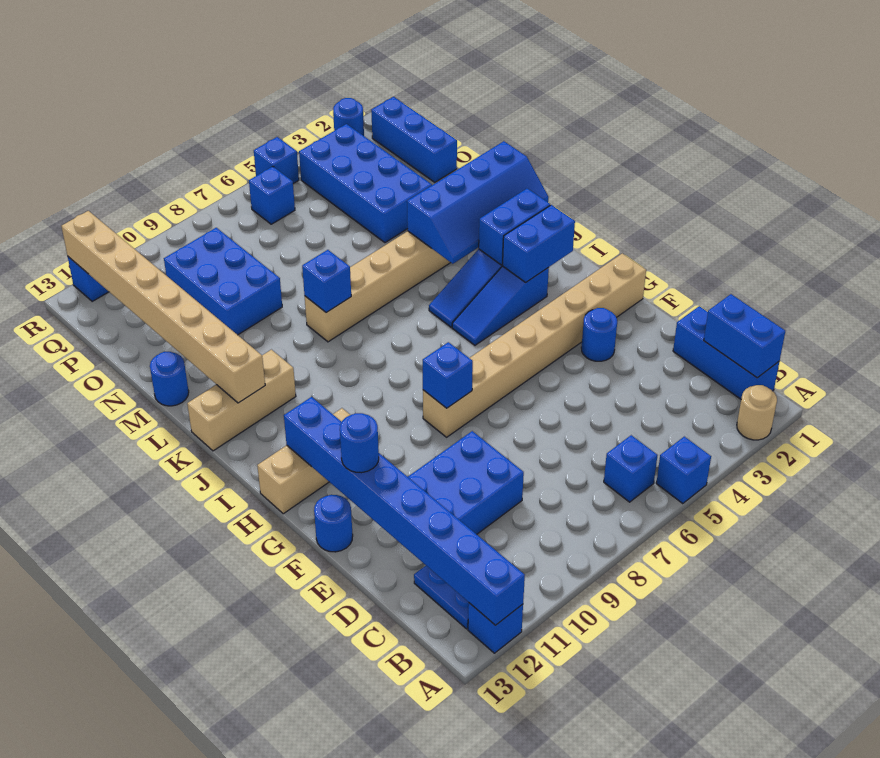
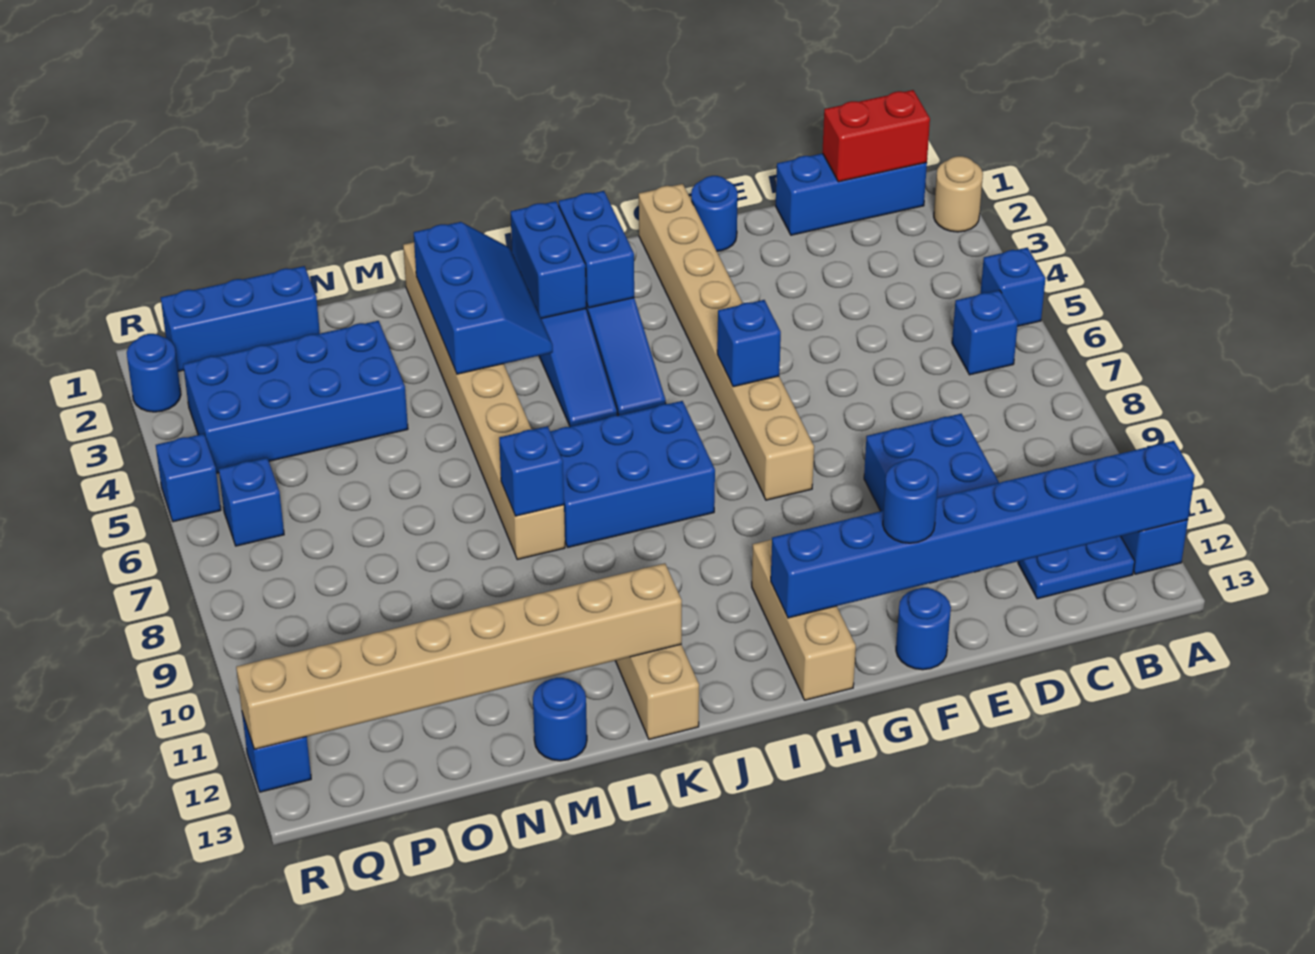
blue 1x2 brick [704,294,785,378] -> red 1x2 brick [822,90,930,182]
blue 1x1 round brick [581,308,617,361] -> blue 1x1 round brick moved to [691,176,738,251]
blue 1x1 brick [423,342,473,408] -> blue 1x1 brick moved to [717,300,781,387]
blue 2x4 slope [407,141,549,264] -> blue 2x3 slope [414,222,553,374]
blue 2x3 brick [164,228,282,335] -> blue 2x3 brick moved to [550,401,715,547]

